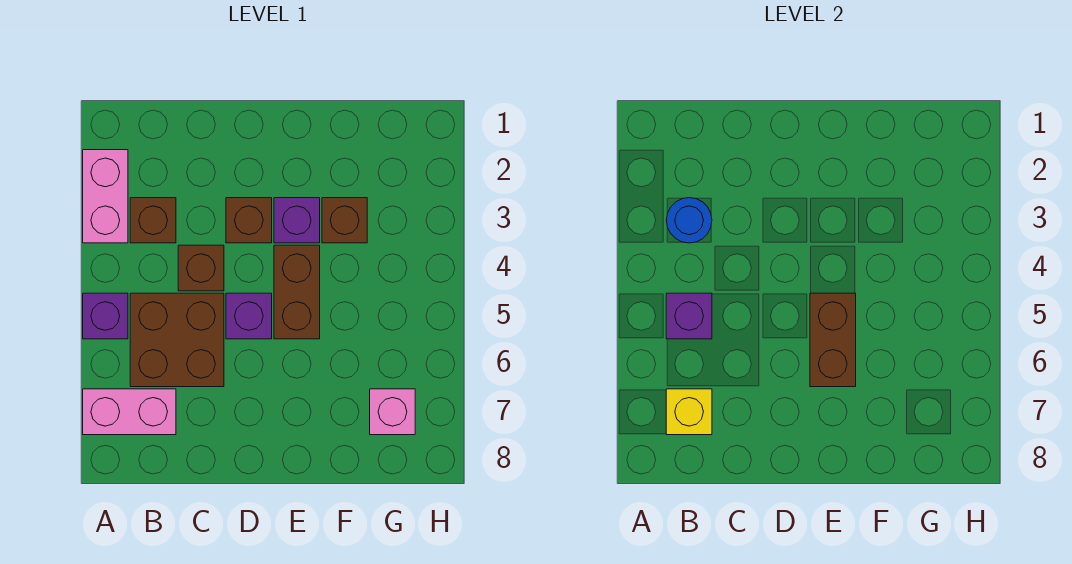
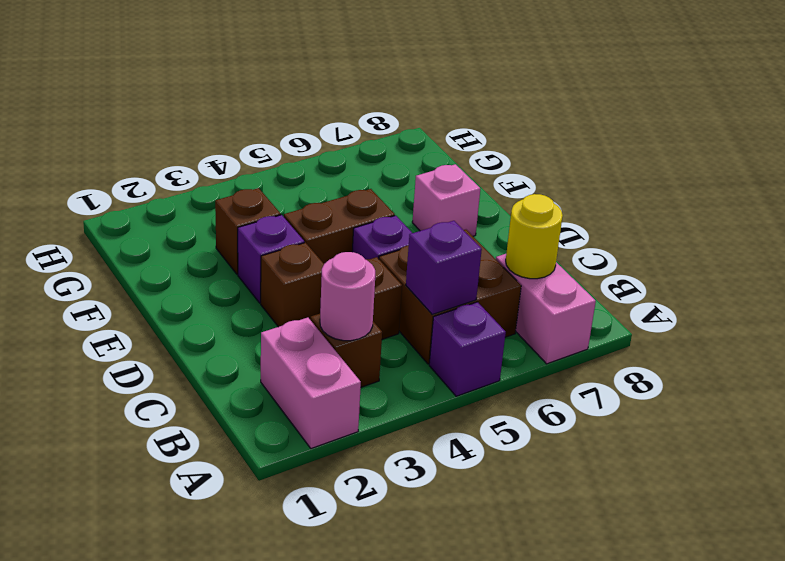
pink 1x2 brick [83,150,128,243] -> pink 1x2 brick turned to [261,318,361,449]
blue 1x1 round brick [666,198,712,243] -> pink 1x1 round brick [320,252,375,341]
yellow 1x1 brick [666,389,712,435] -> yellow 1x1 round brick [506,194,563,279]
brown 1x2 brick [810,293,856,387] -> none
pink 1x1 brick [370,389,415,435] -> pink 1x1 brick moved to [412,164,480,236]

